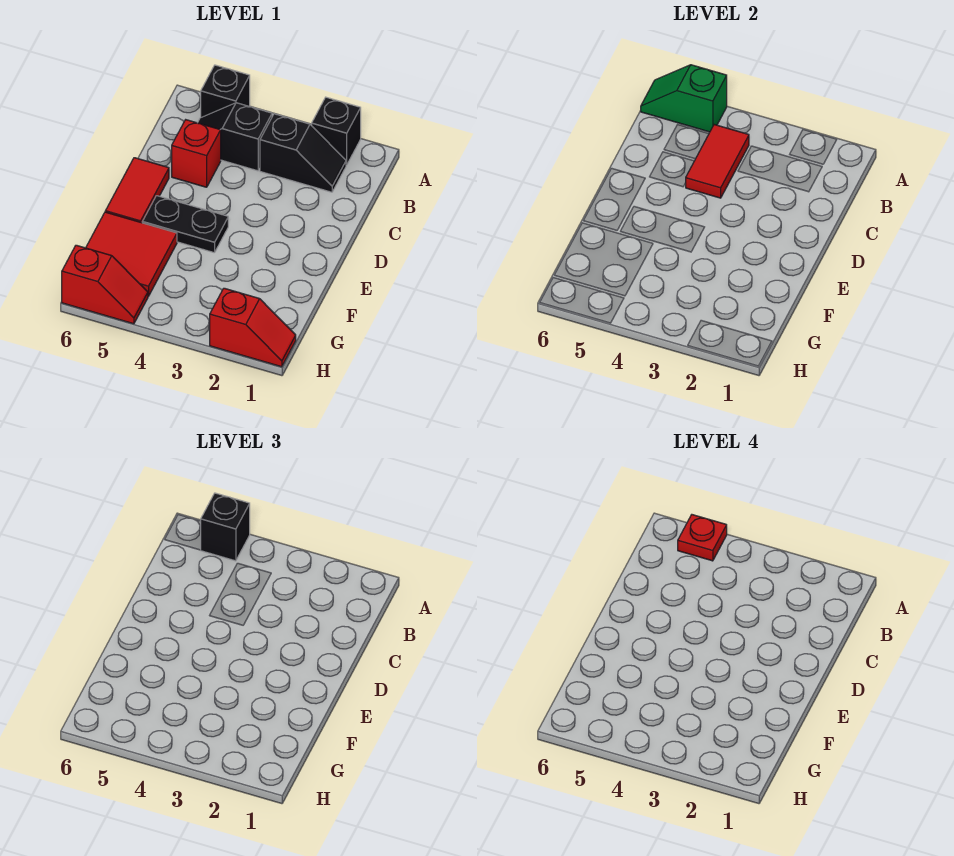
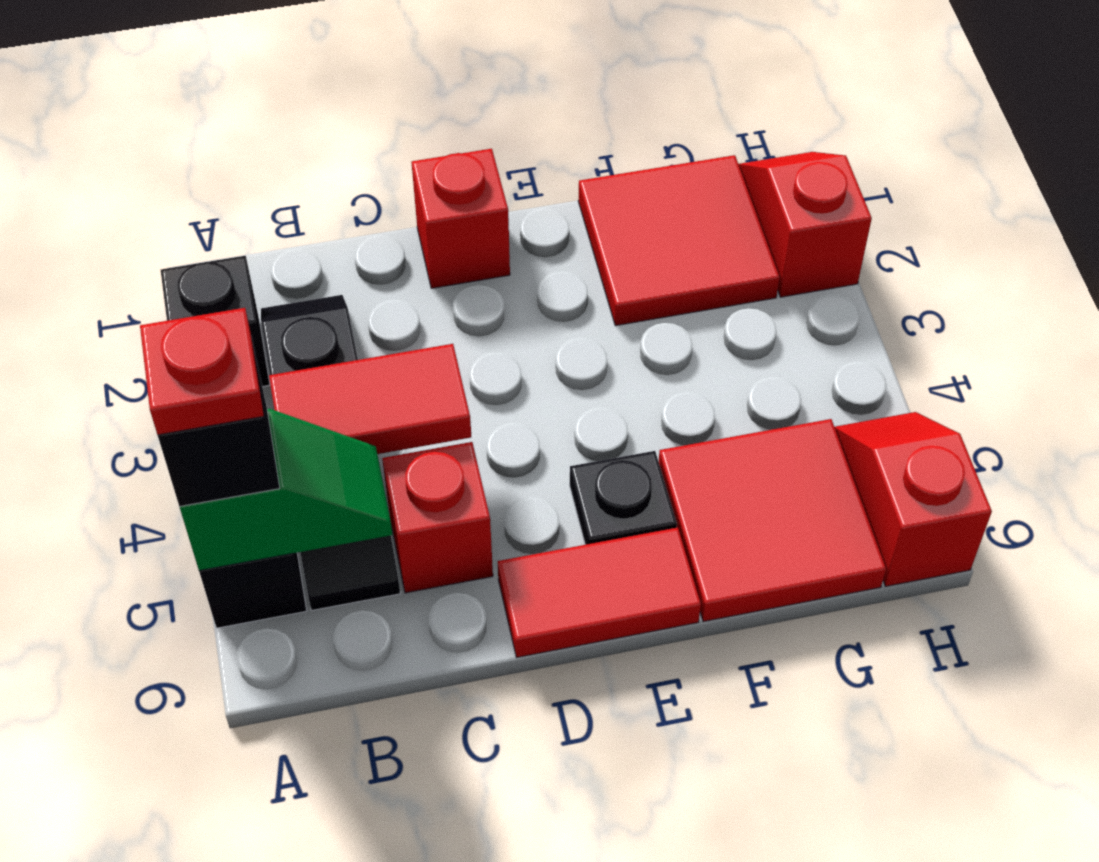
green 1x2 slope [641,65,727,132] -> green 1x2 slope turned to [180,409,393,571]
none -> red 1x1 brick [412,149,510,288]
black 1x2 plate [142,196,228,253] -> black 1x1 plate [570,451,677,545]
none -> red 2x2 tile [578,155,780,326]

